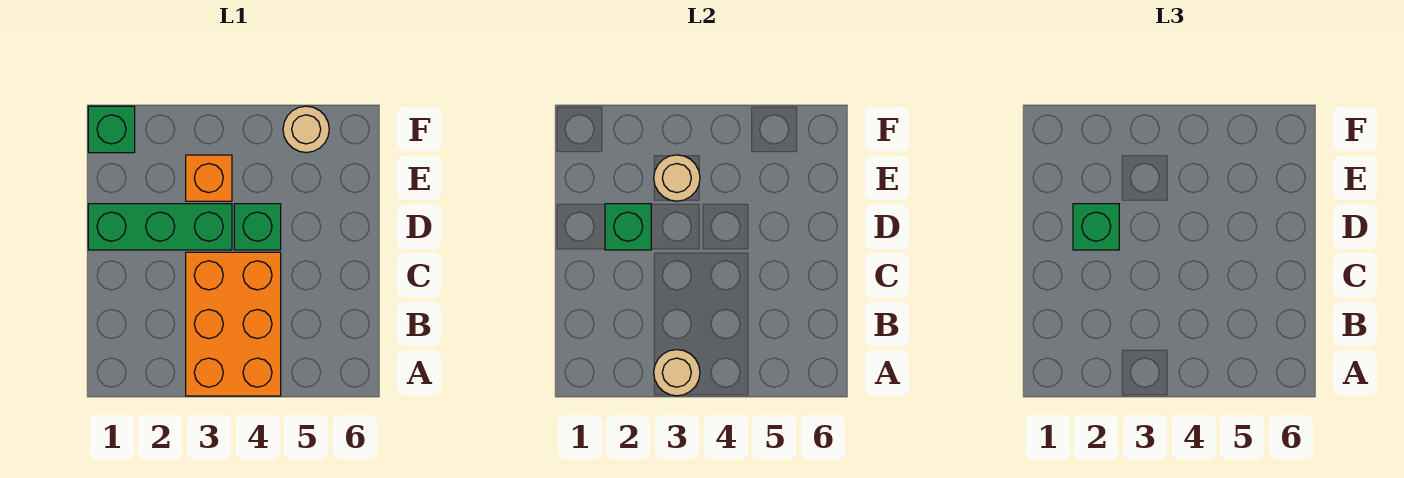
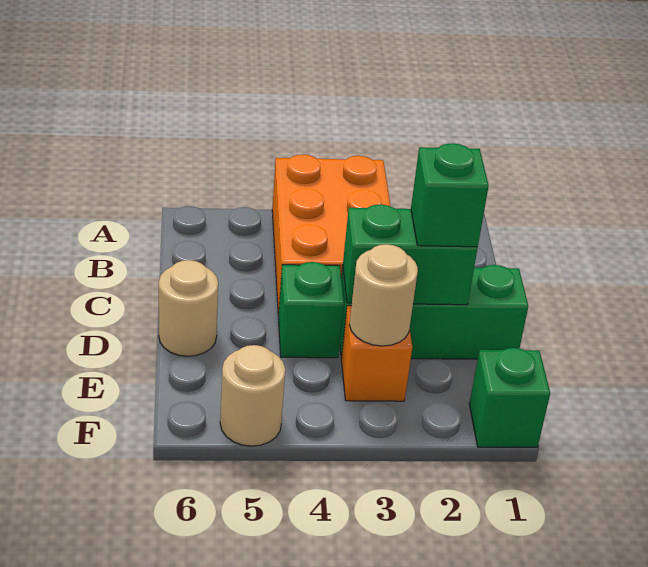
tan 1x1 round brick [654,350,700,396] -> tan 1x1 round brick moved to [159,260,218,356]
green 1x1 brick [605,204,651,250] -> green 1x2 brick [343,204,478,305]

